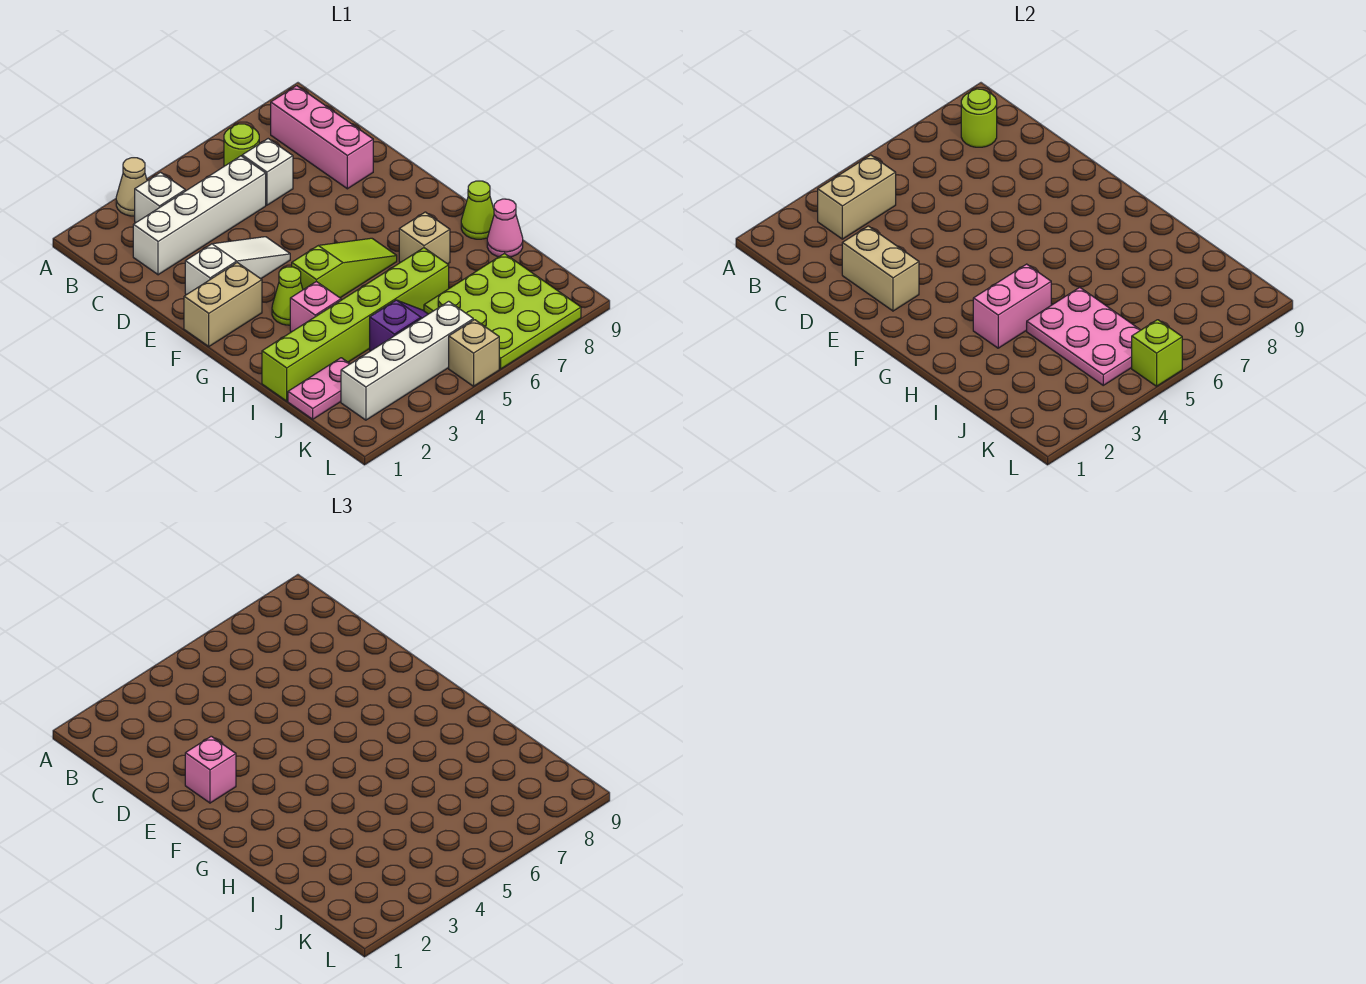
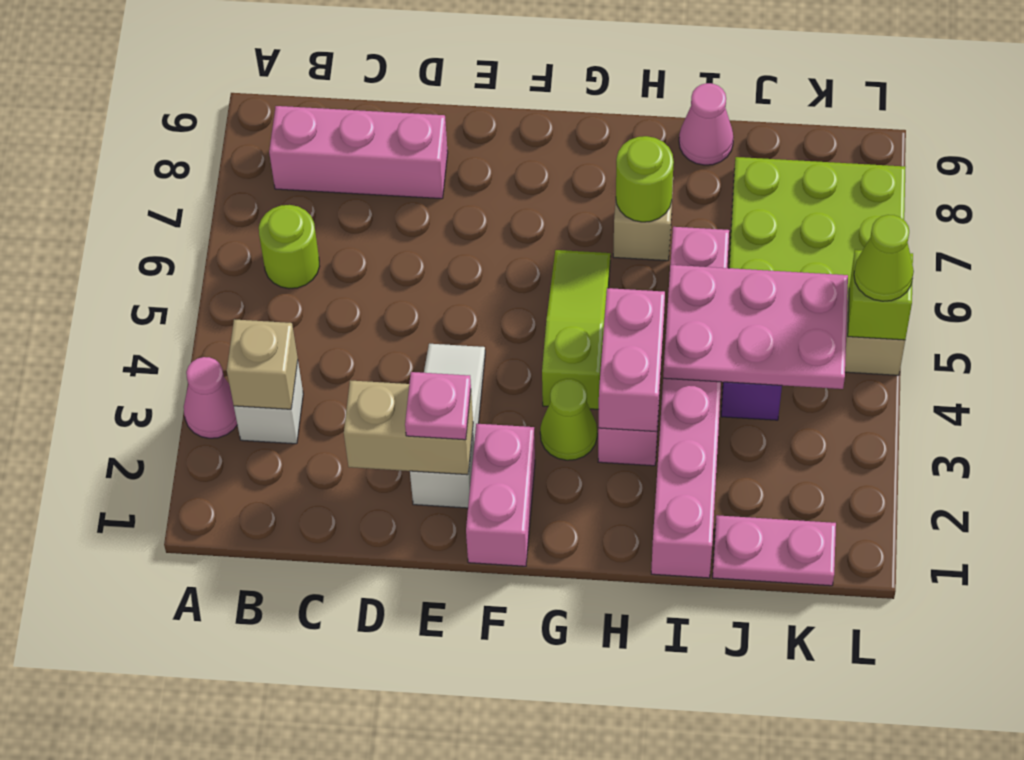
tan 1x1 cone [116,158,147,216] -> pink 1x1 cone [184,357,237,438]
tan 1x2 brick [818,155,896,239] -> tan 1x1 brick [227,319,298,409]
lime 1x1 round brick [961,89,997,147] -> lime 1x1 round brick moved to [616,136,674,222]
white 1x4 brick [133,156,266,275] -> none
white 1x1 brick [242,139,293,205] -> none
pink 1x1 brick [185,736,236,803] -> pink 1x1 plate [405,372,471,440]
tan 1x2 brick [184,263,262,346] -> pink 1x2 brick [466,424,535,566]
lime 1x1 cone [461,181,494,239] -> lime 1x1 cone moved to [854,215,914,301]
lime 1x6 brick [262,248,449,401] -> pink 1x6 brick [651,227,729,578]
pink 1x2 plate [288,358,350,419] -> pink 1x2 plate turned to [713,515,836,586]
white 1x4 brick [341,301,473,420] -> none

